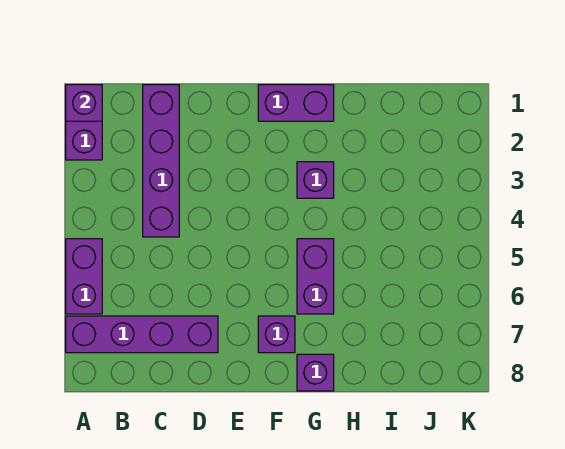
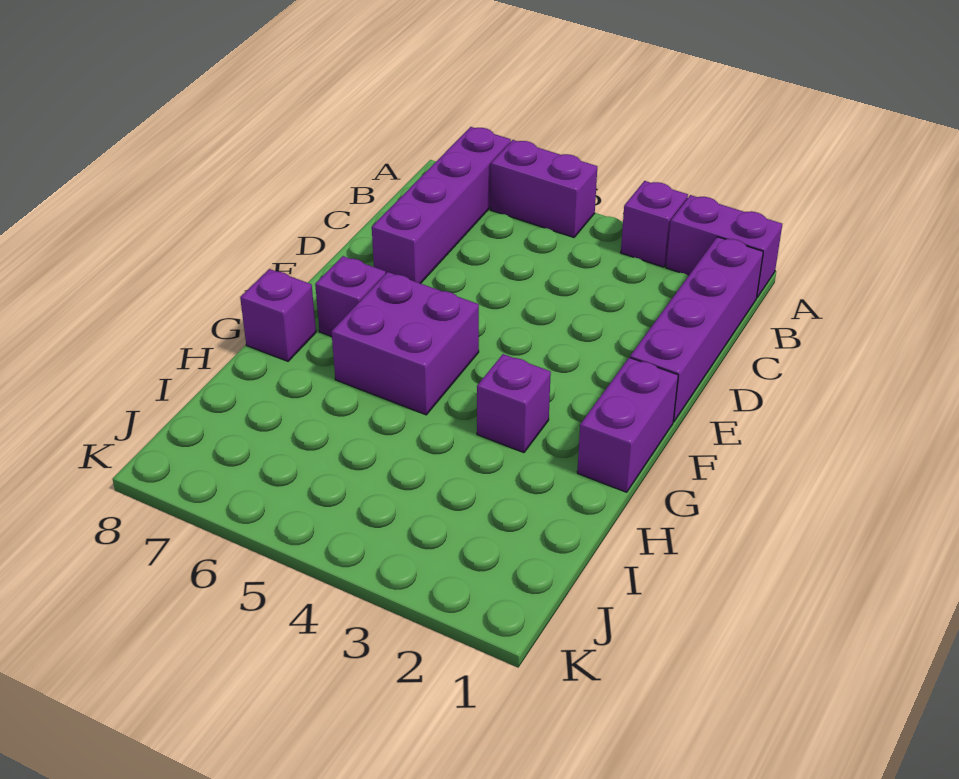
purple 1x1 brick [66,85,102,121] -> purple 1x1 brick moved to [621,181,688,267]
purple 1x4 brick [143,85,179,237] -> purple 1x4 brick turned to [630,237,763,422]
purple 1x2 brick [297,239,334,314] -> purple 2x2 brick [332,272,479,415]

